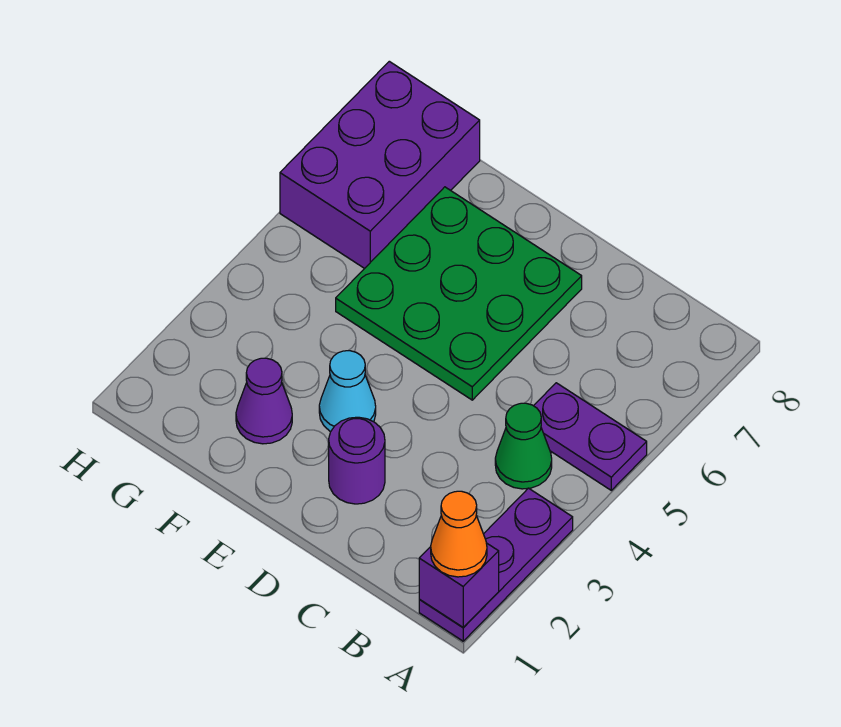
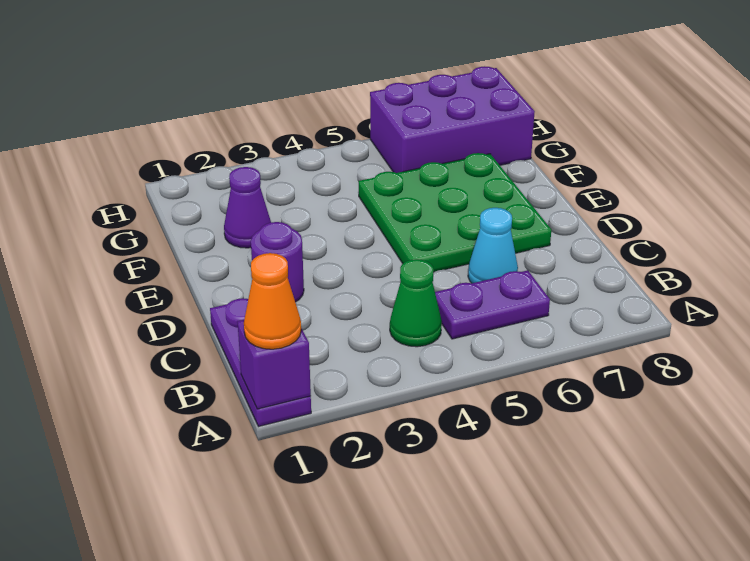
purple 1x3 plate [419,488,573,641] -> purple 1x3 plate turned to [210,298,311,426]
purple 1x2 plate [534,383,647,490] -> purple 1x2 plate turned to [435,270,550,339]
cyan 1x1 cone [319,351,376,432] -> cyan 1x1 cone moved to [468,208,518,283]

